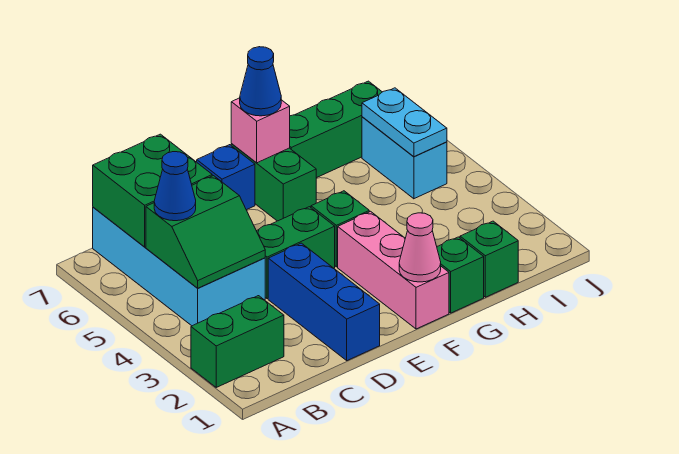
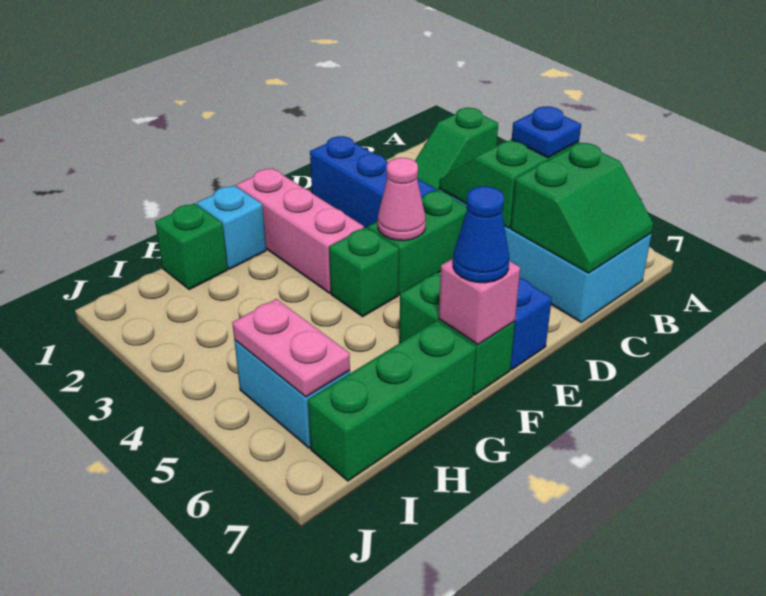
green 1x2 brick [191,296,284,387] -> green 1x2 slope [415,108,498,191]
blue 1x1 cone [154,152,196,221] -> blue 1x1 plate [512,106,581,158]
green 2x2 brick [93,134,212,247] -> green 2x2 slope [511,143,653,273]
pink 1x1 cone [399,213,441,282] -> pink 1x1 cone moved to [378,158,426,241]
green 1x1 brick [437,237,484,313] -> cyan 1x1 brick [197,185,266,269]
cyan 1x2 plate [362,88,447,157] -> pink 1x2 plate [232,299,350,397]

